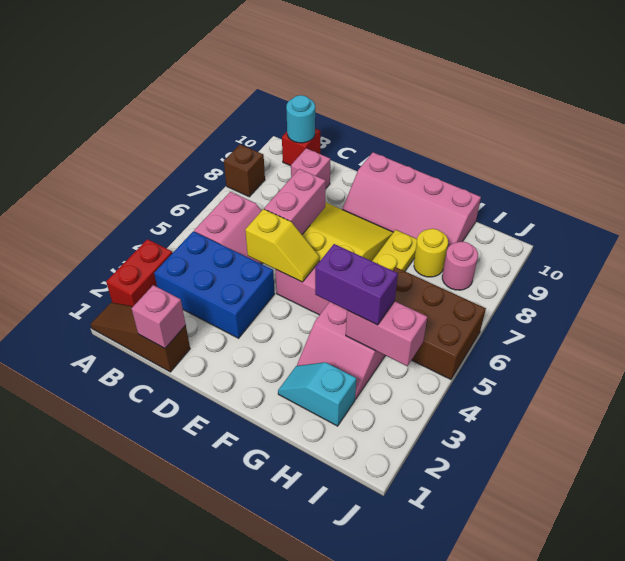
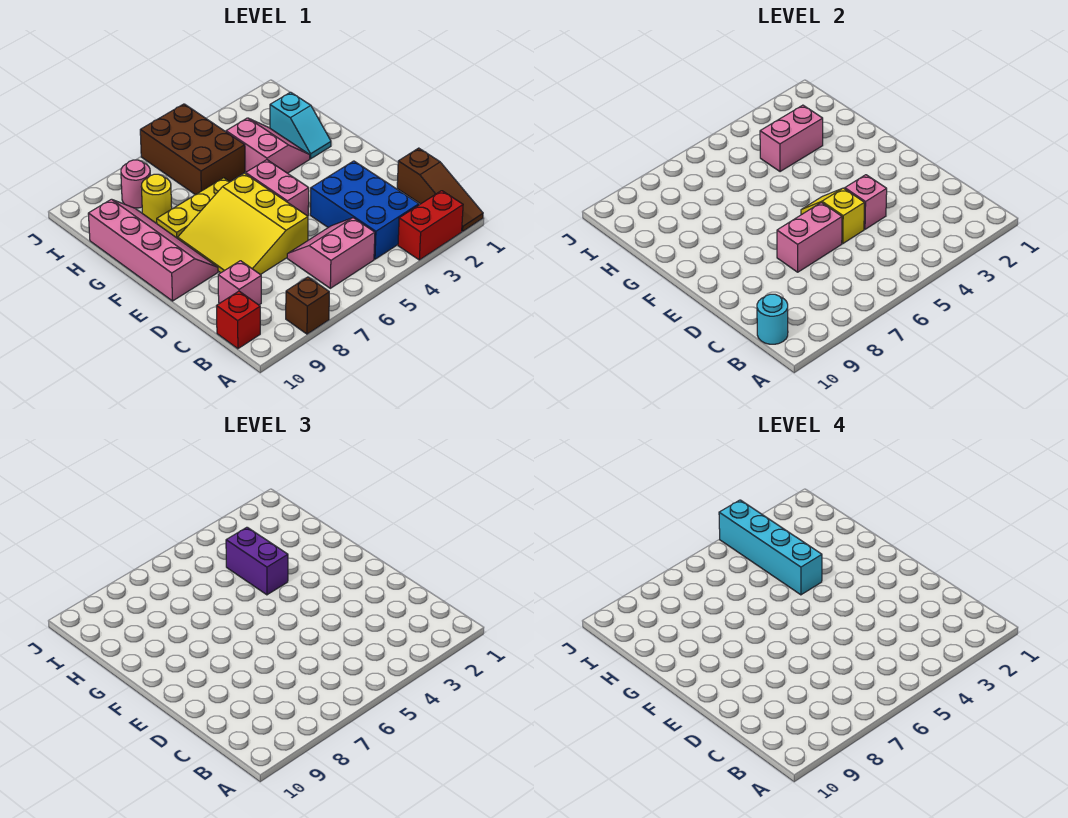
pink 1x1 brick [132,285,186,348] -> pink 1x1 brick moved to [845,175,887,229]
none -> cyan 1x4 brick [719,500,822,595]
pink 1x2 brick [346,301,427,366] -> pink 1x2 brick turned to [760,105,823,172]

